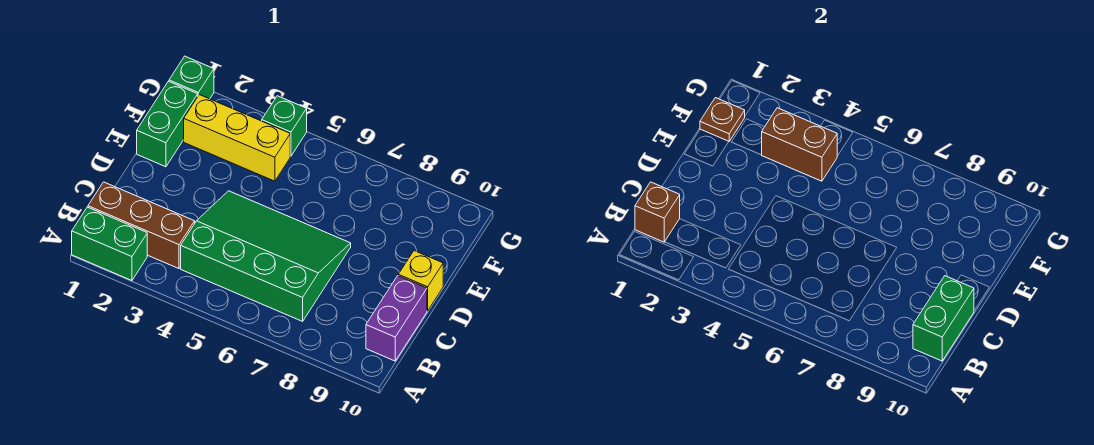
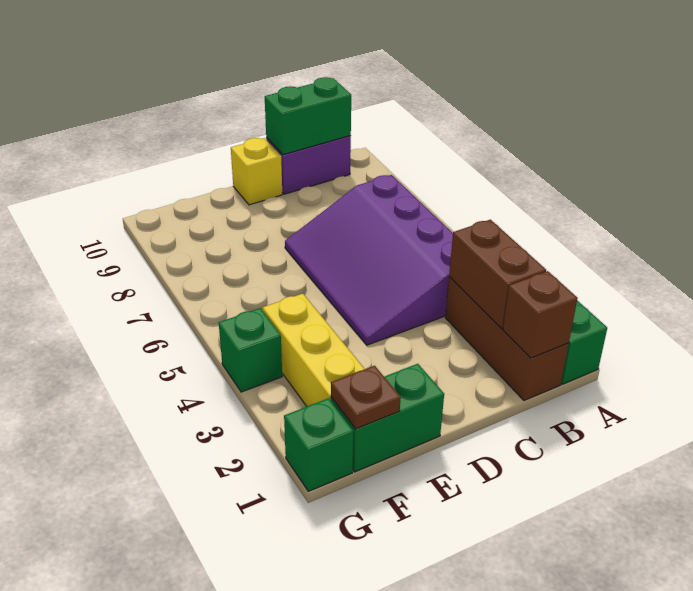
green 3x4 slope [181,191,351,321] -> purple 3x4 slope [285,175,453,345]
brown 1x2 brick [762,108,837,181] -> brown 1x2 brick moved to [449,220,546,328]

